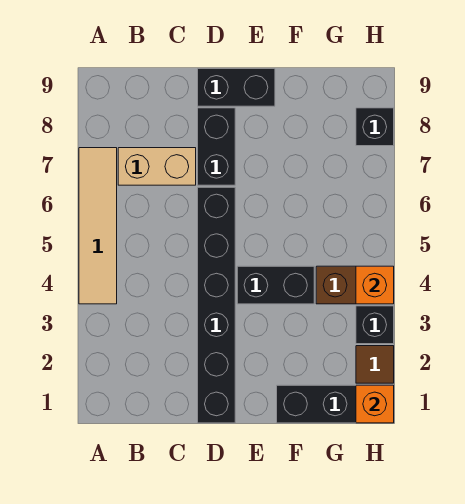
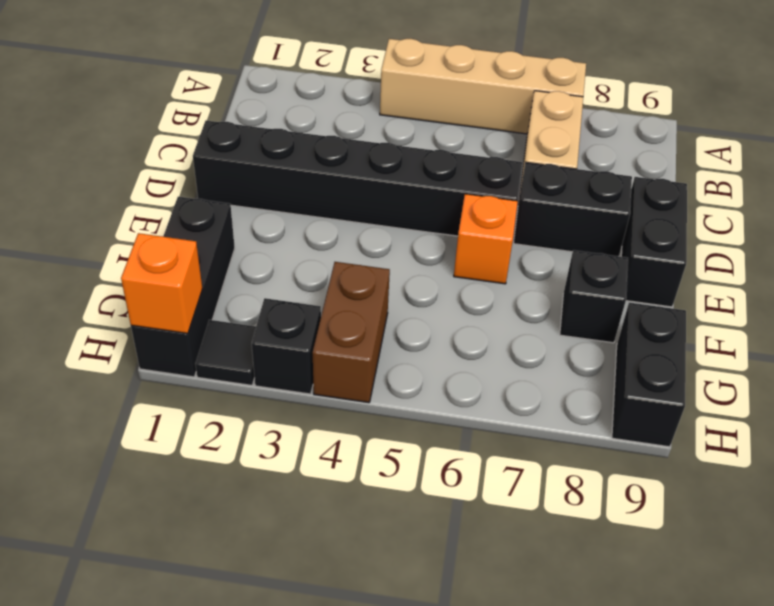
tan 1x4 tile [79,148,117,304] -> tan 1x4 brick [380,39,586,134]
black 1x2 brick [237,266,314,304] -> black 1x2 brick moved to [612,303,686,447]
brown 1x1 tile [356,346,394,383] -> black 1x1 tile [195,320,256,385]
orange 1x1 brick [356,266,394,304] -> orange 1x1 brick moved to [454,194,518,284]
black 1x1 brick [356,108,394,146] -> black 1x1 brick moved to [560,250,628,343]

